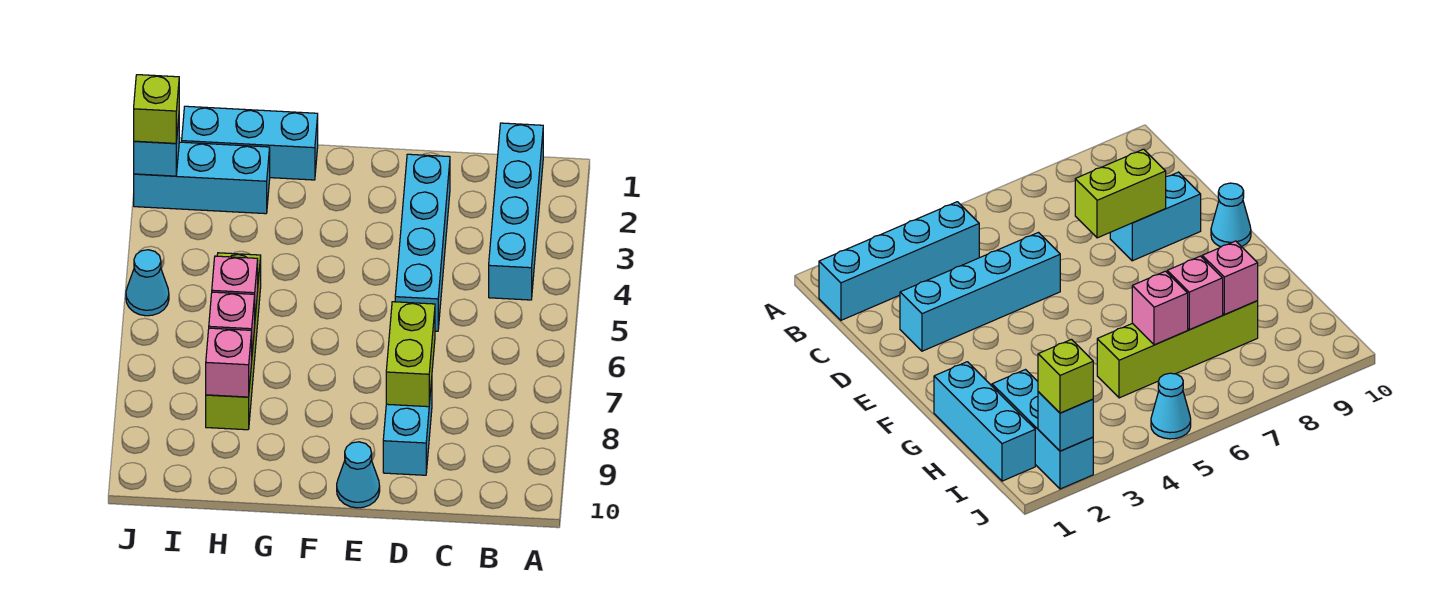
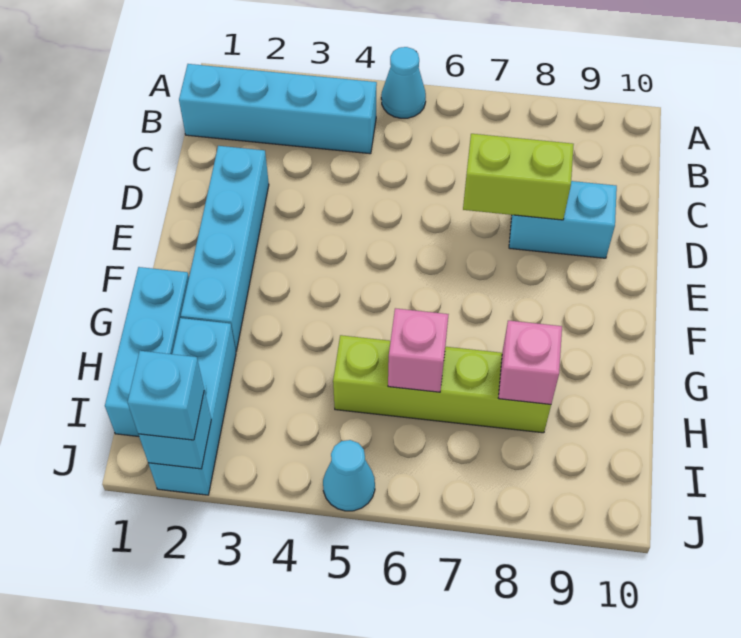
cyan 1x4 brick [395,154,450,331] -> cyan 1x4 brick turned to [181,146,269,351]
cyan 1x1 cone [337,442,380,508] -> cyan 1x1 cone moved to [381,47,426,118]
pink 1x1 brick [209,292,255,352] -> none
lime 1x1 brick [134,75,179,143] -> cyan 1x1 brick [127,351,204,440]

